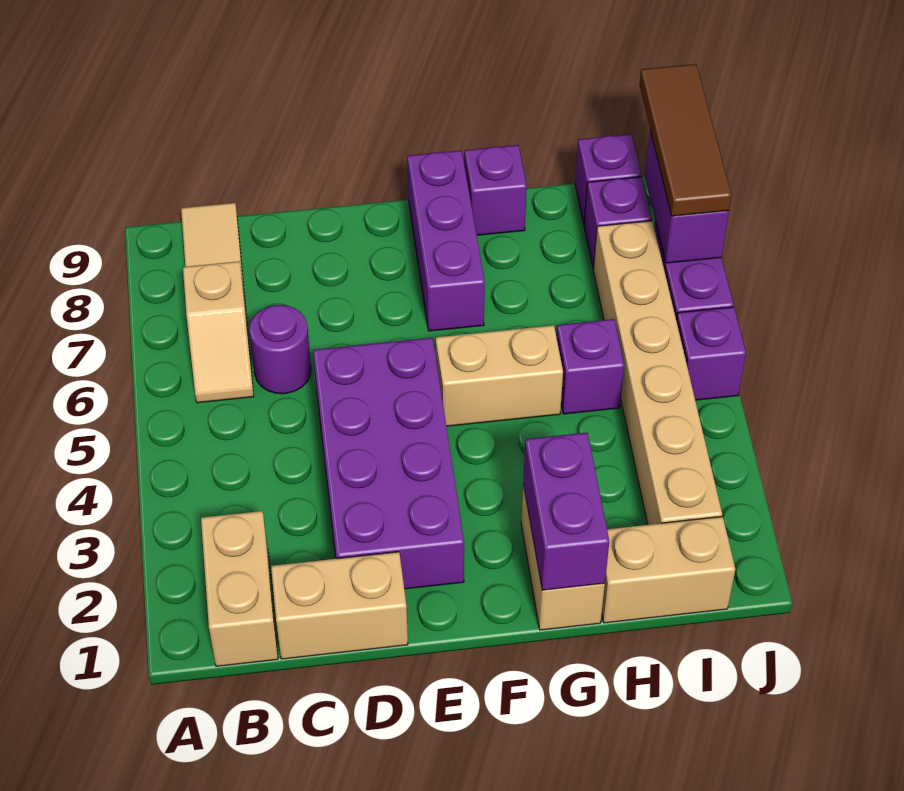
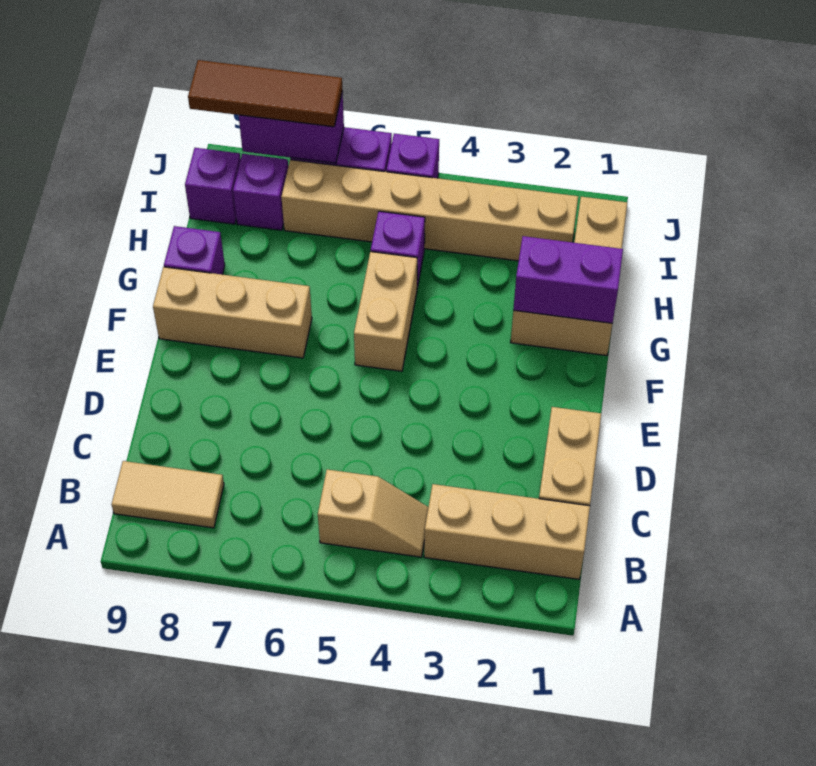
tan 1x2 brick [201,511,278,666] -> tan 1x3 brick [424,484,590,579]
tan 1x2 slope [183,261,254,403] -> tan 1x2 slope moved to [318,469,428,557]
purple 1x1 round brick [249,305,311,394] -> none
purple 2x4 brick [313,338,464,589] -> none
purple 1x3 brick [407,150,485,331] -> tan 1x3 brick [153,267,312,358]

